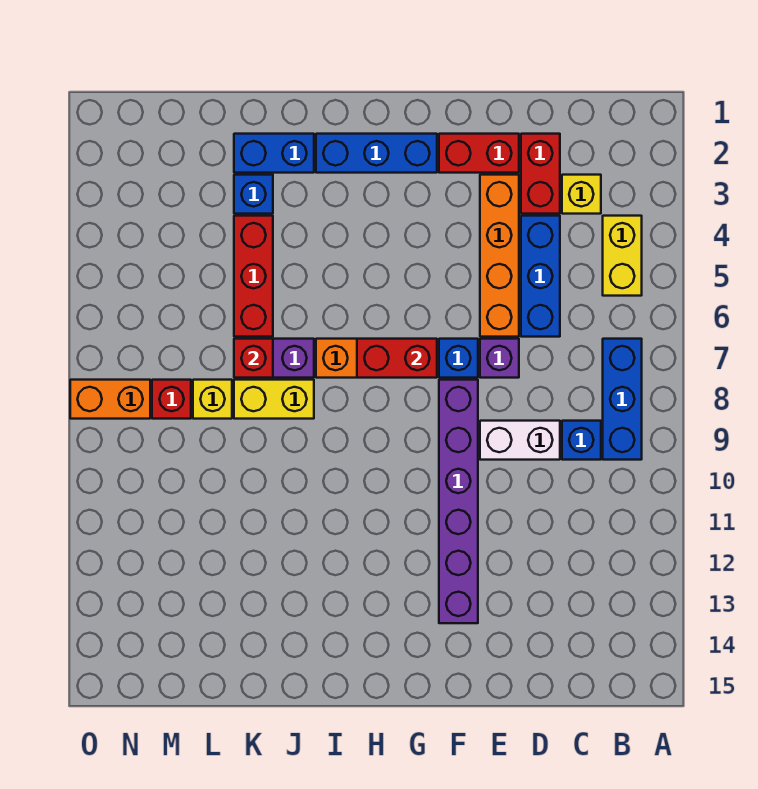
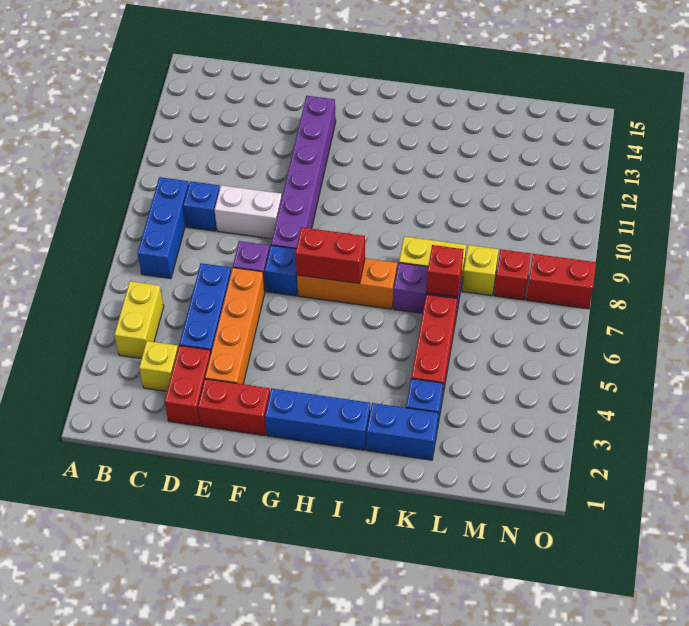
orange 1x2 brick [70,380,150,419] -> red 1x2 brick [526,254,596,309]

